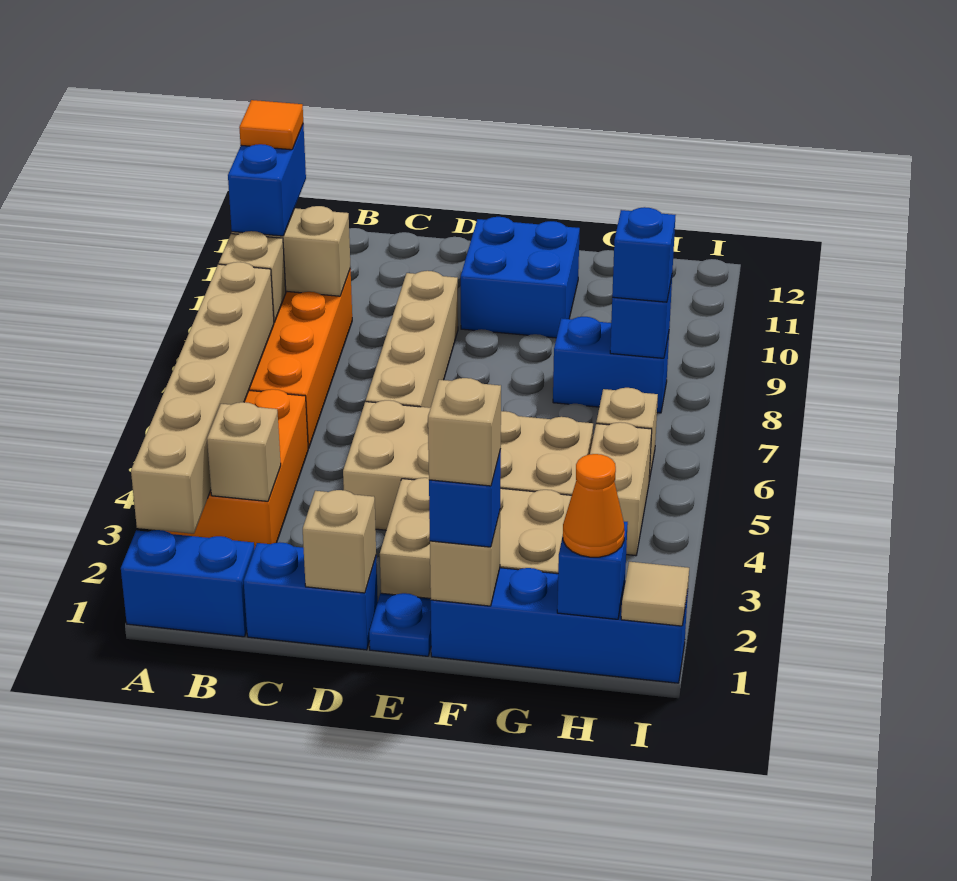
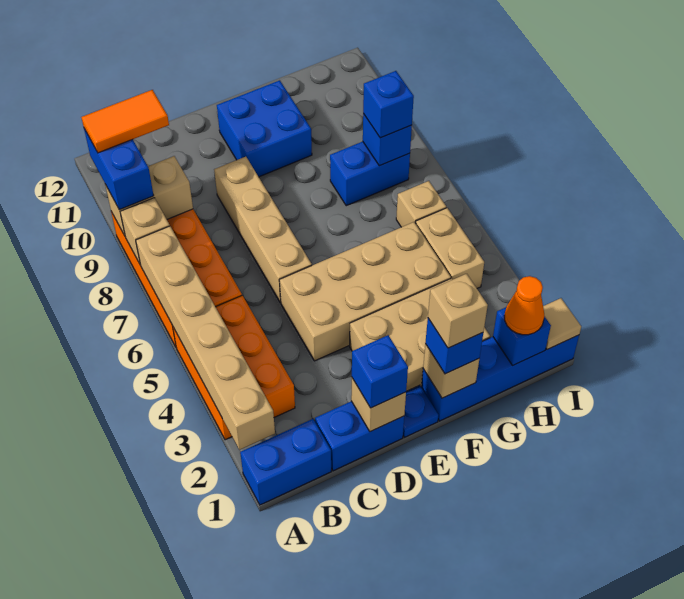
orange 1x1 tile [239,100,303,150] -> orange 1x2 tile [81,90,169,153]
tan 1x1 brick [207,402,281,501] -> none
none -> blue 1x1 brick [352,335,408,408]

